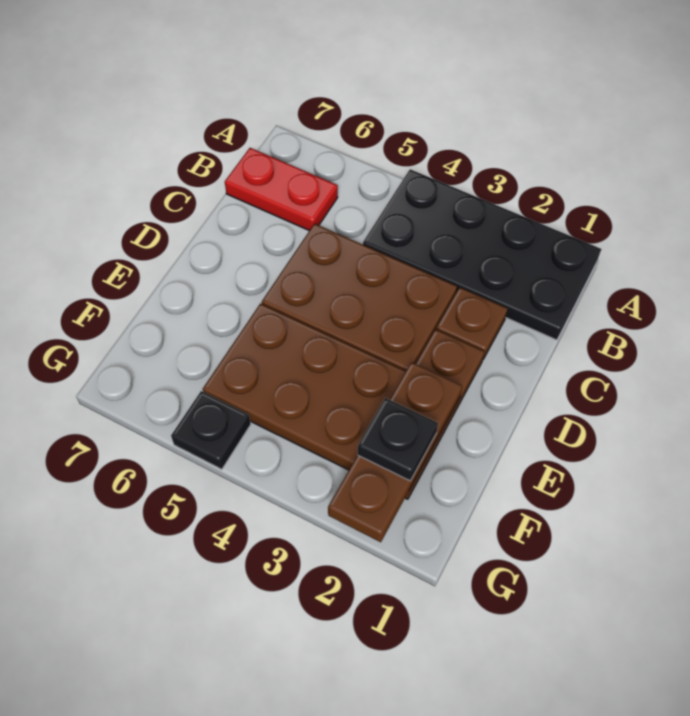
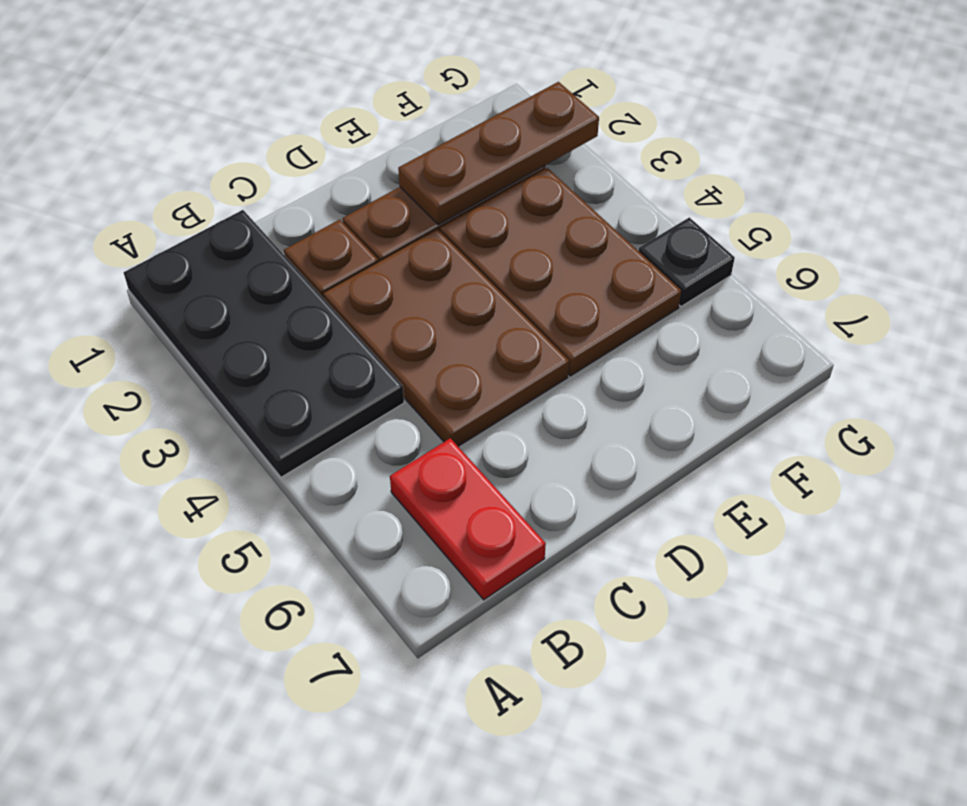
black 1x1 plate [358,398,438,481] -> none

